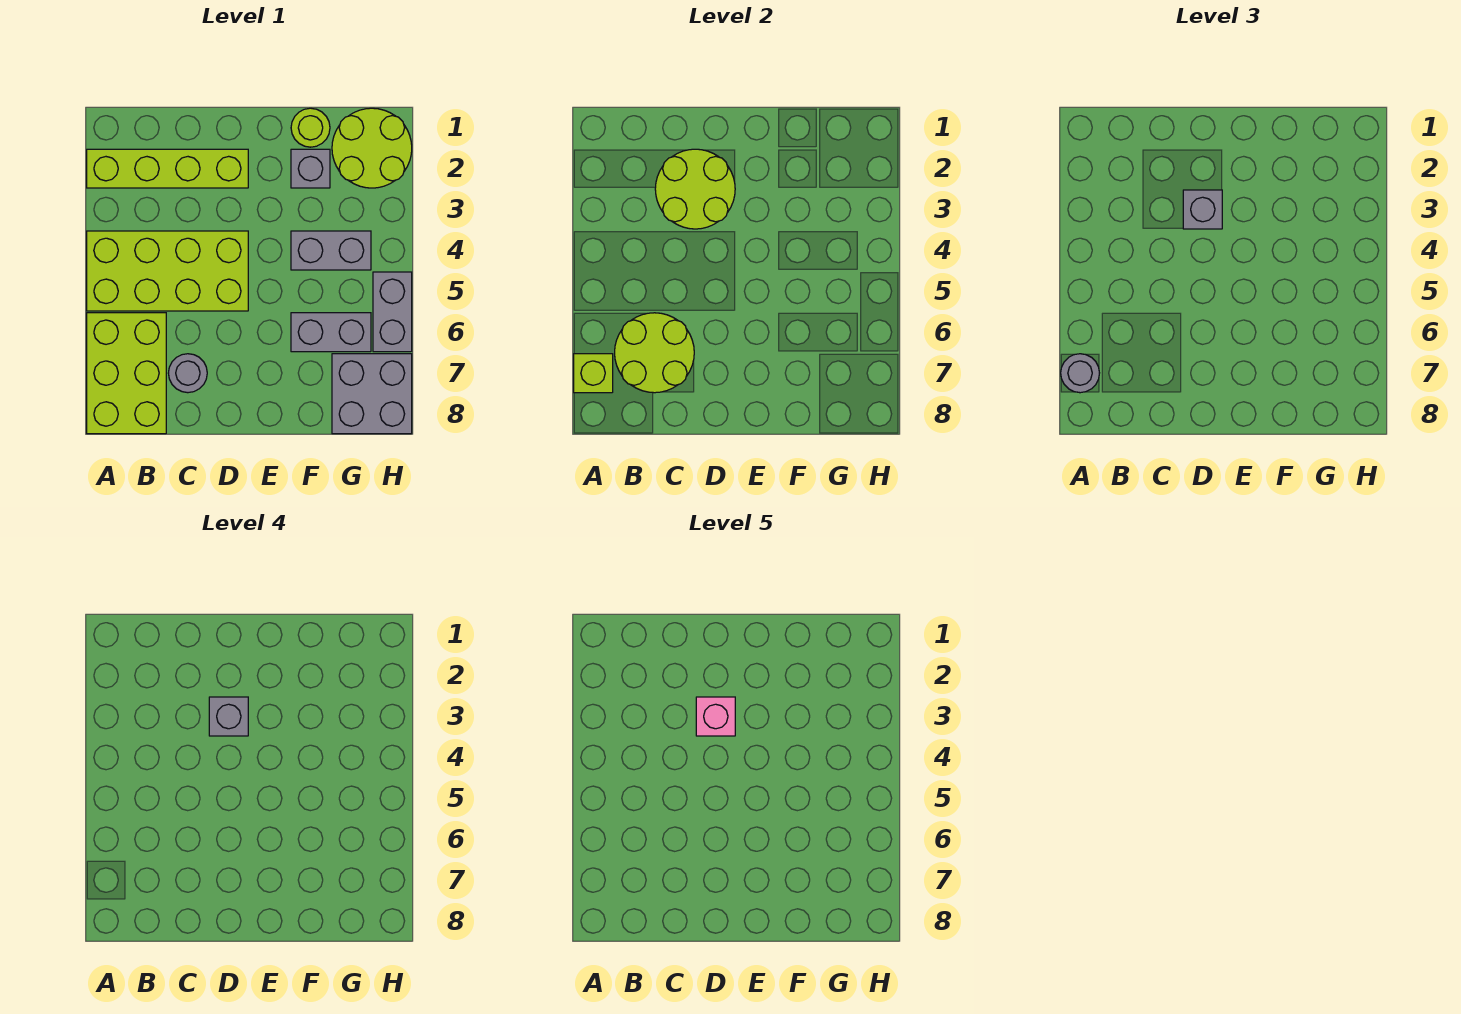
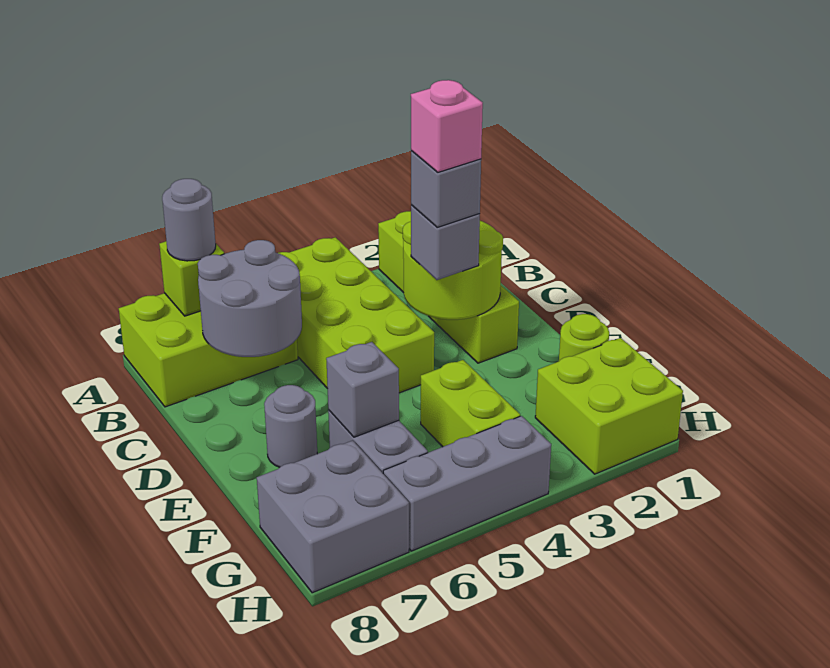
lime 2x2 round brick [615,313,694,393] -> grey 2x2 round brick [198,240,302,357]
grey 1x1 round brick [168,354,207,393] -> grey 1x1 round brick moved to [264,385,317,467]
grey 1x1 brick [291,149,330,188] -> grey 1x1 brick moved to [326,342,399,437]
grey 1x2 brick [291,231,371,270] -> lime 1x2 brick [421,360,520,447]
lime 2x2 round brick [332,108,412,188] -> lime 2x2 brick [535,338,683,474]
grey 1x2 brick [373,272,412,352] -> grey 1x3 brick [383,416,551,551]

